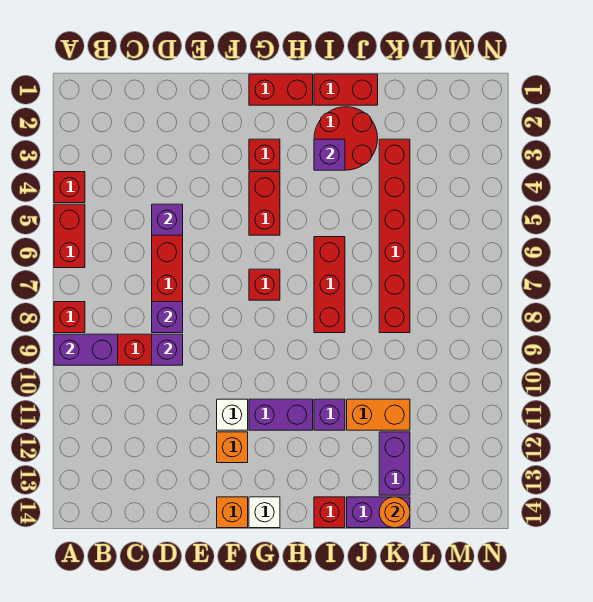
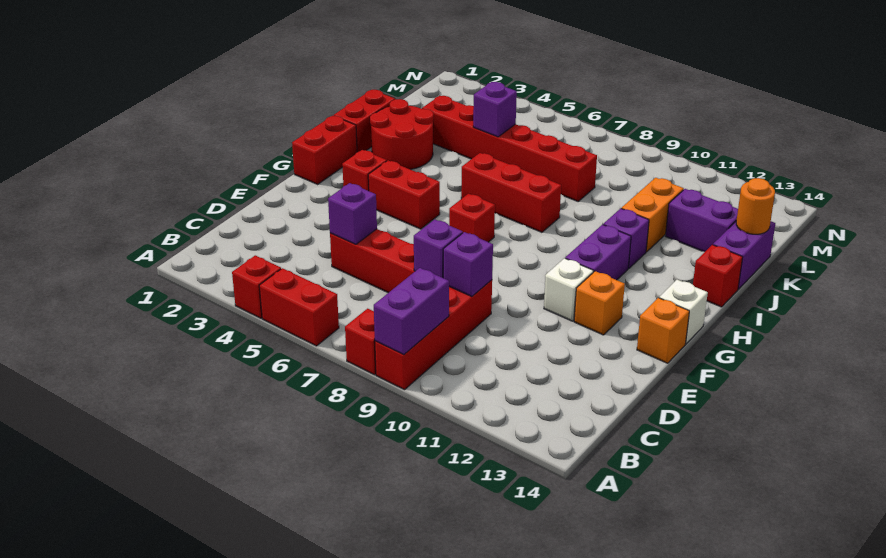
purple 1x1 brick [314,139,345,170] -> purple 1x1 brick moved to [473,82,517,137]

